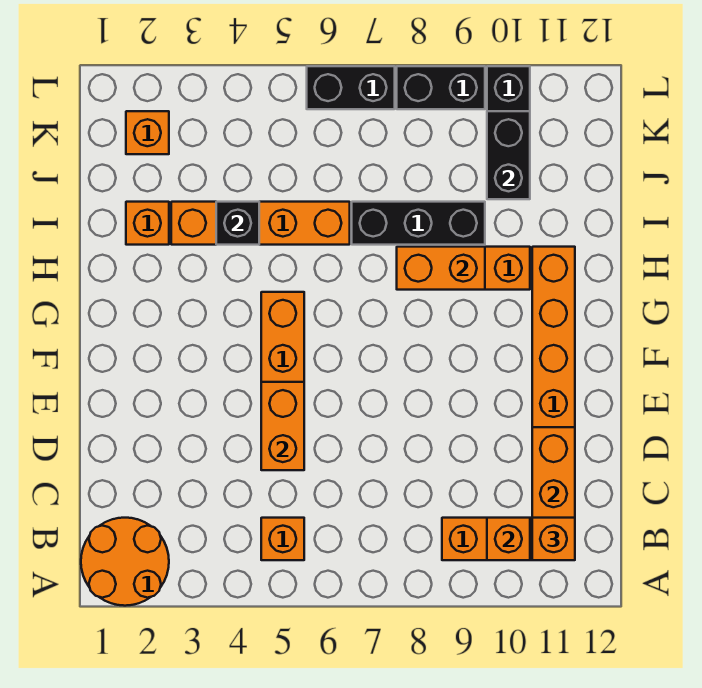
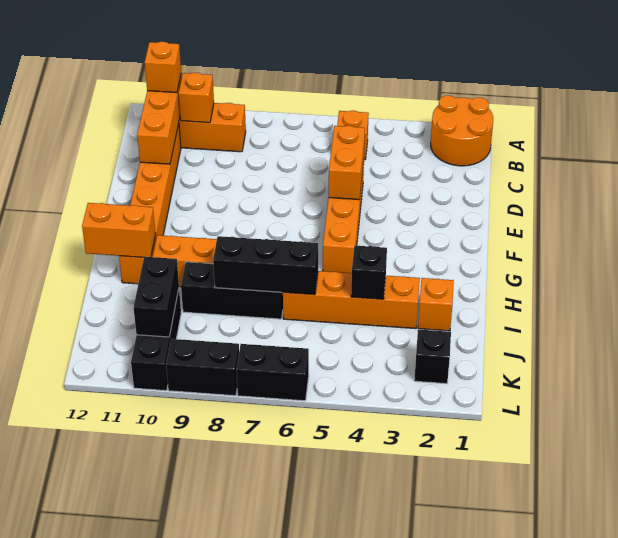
orange 1x2 brick [397,247,485,290] -> orange 1x2 brick moved to [82,203,155,257]
none -> black 1x3 brick [213,236,318,295]
orange 1x1 brick [126,111,169,154] -> black 1x1 brick [414,329,451,384]

